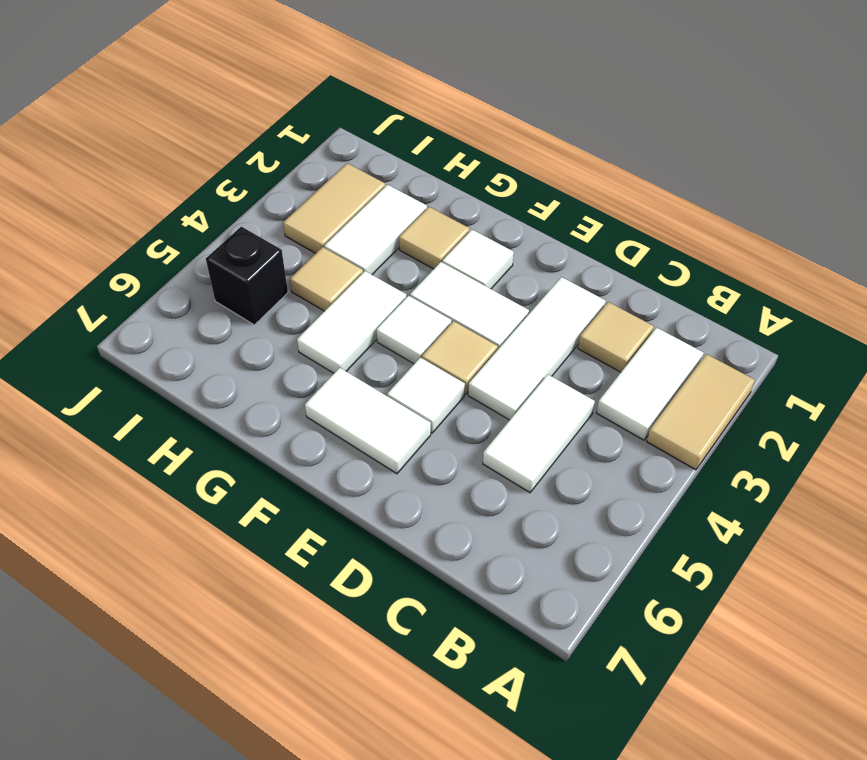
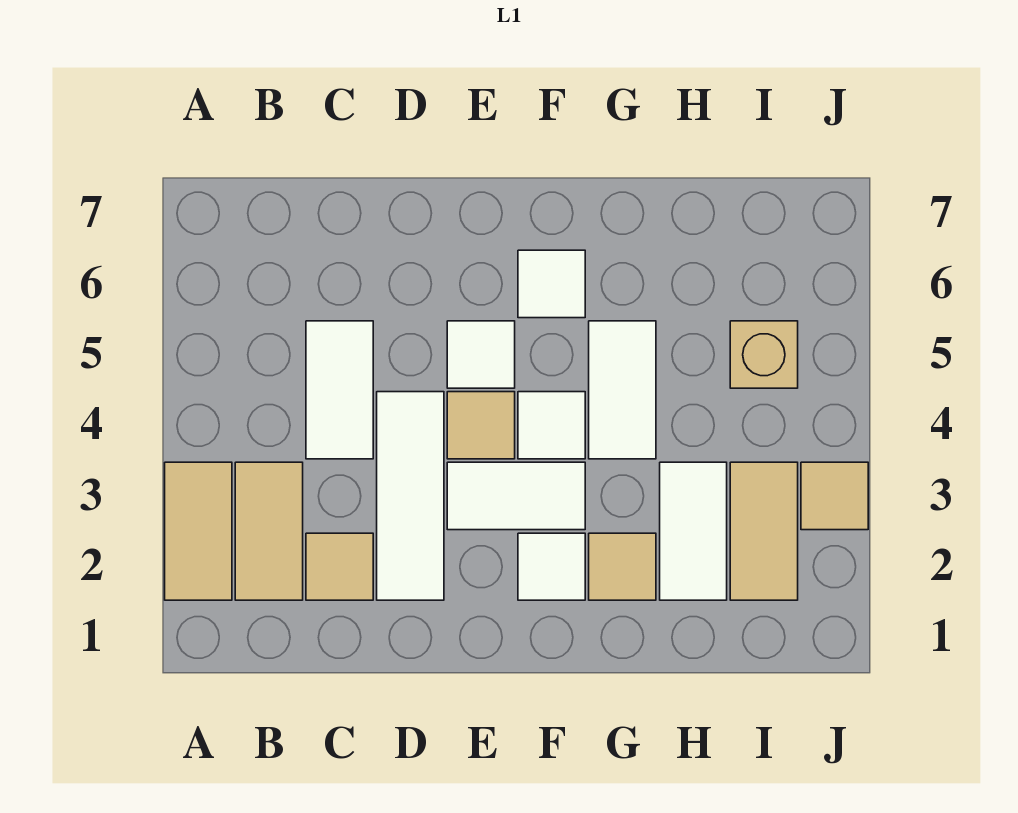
white 1x2 tile [596,328,704,440] -> tan 1x2 tile [235,462,303,600]
white 1x2 tile [305,368,431,474] -> white 1x1 tile [518,250,585,318]
tan 1x1 tile [290,247,363,311] -> tan 1x1 tile moved to [801,462,868,530]
black 1x1 brick [206,227,288,325] -> tan 1x1 brick [730,321,798,388]

